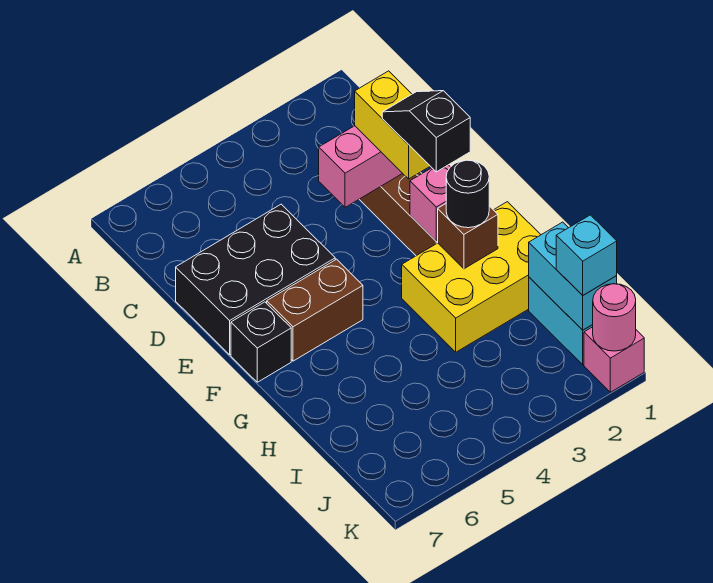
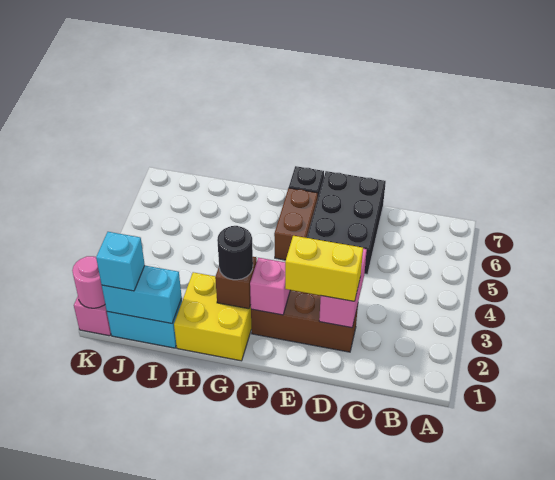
black 1x2 slope [382,91,470,172] -> none
yellow 2x3 brick [402,202,541,352] -> yellow 2x2 brick [174,272,251,361]

